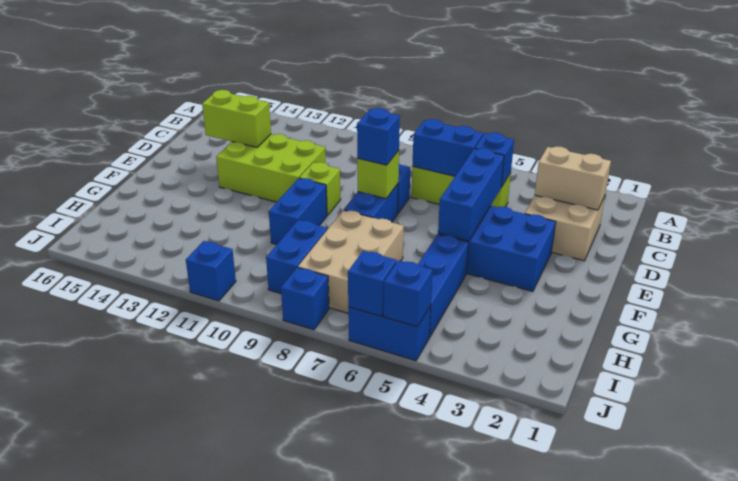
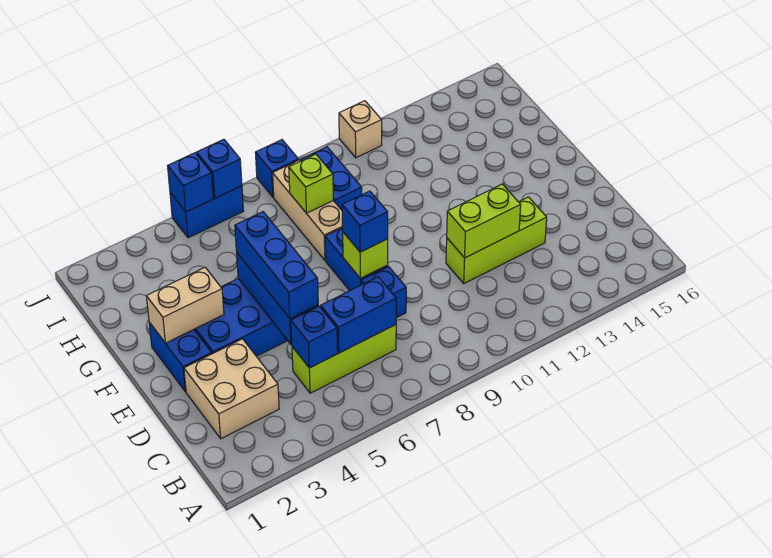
tan 1x2 brick [535,146,611,210] -> tan 1x2 brick moved to [146,268,224,343]
lime 2x3 brick [216,134,326,202] -> lime 1x3 brick [446,197,547,283]
lime 1x2 brick [202,90,271,147] -> lime 1x2 brick moved to [447,184,521,258]
lime 1x1 brick [299,162,341,215] -> lime 1x1 brick moved to [289,154,333,213]
blue 1x2 brick [269,178,327,245] -> blue 1x2 brick moved to [149,322,212,392]
blue 1x3 brick [418,234,469,337] -> blue 1x3 brick moved to [235,212,318,319]
tan 2x3 brick [298,210,404,313] -> tan 1x3 brick [273,160,343,260]
blue 1x1 brick [186,241,236,301] -> tan 1x1 brick [339,101,382,158]

